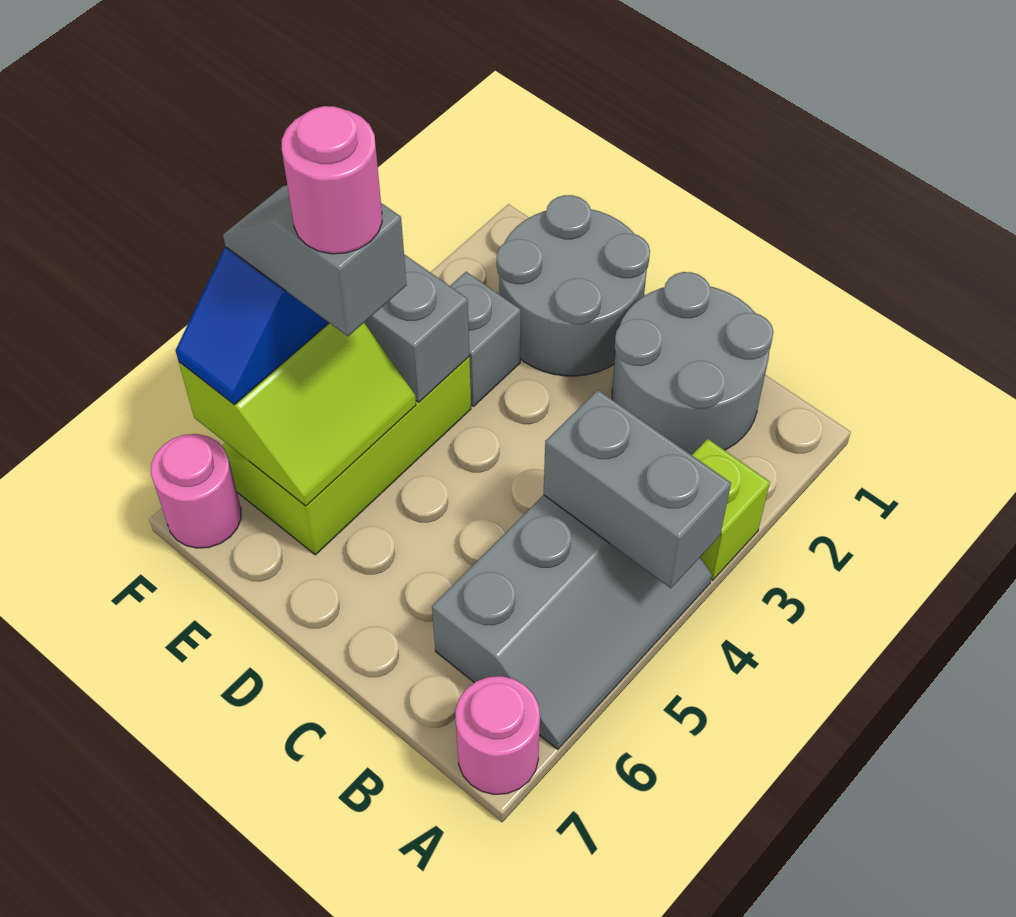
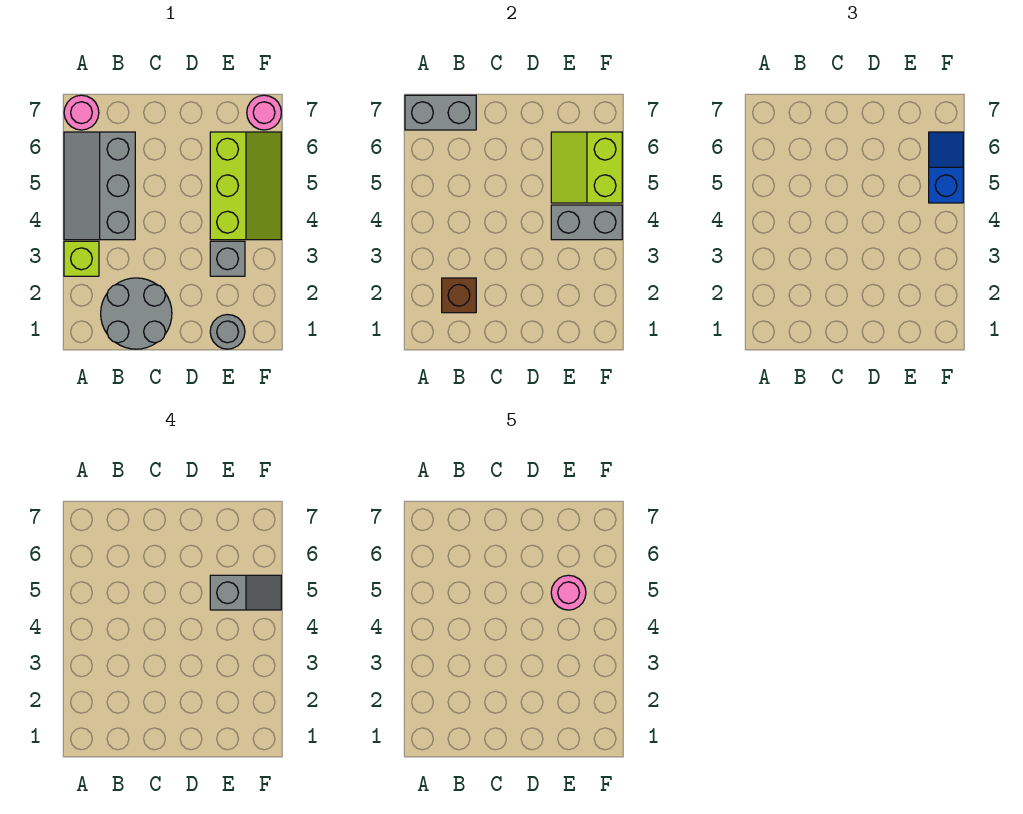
grey 1x2 brick [544,390,731,588] -> grey 1x2 brick moved to [405,95,476,130]
none -> brown 1x1 brick [442,278,476,313]
grey 2x2 round brick [497,195,650,376] -> grey 1x1 round brick [210,315,245,349]

